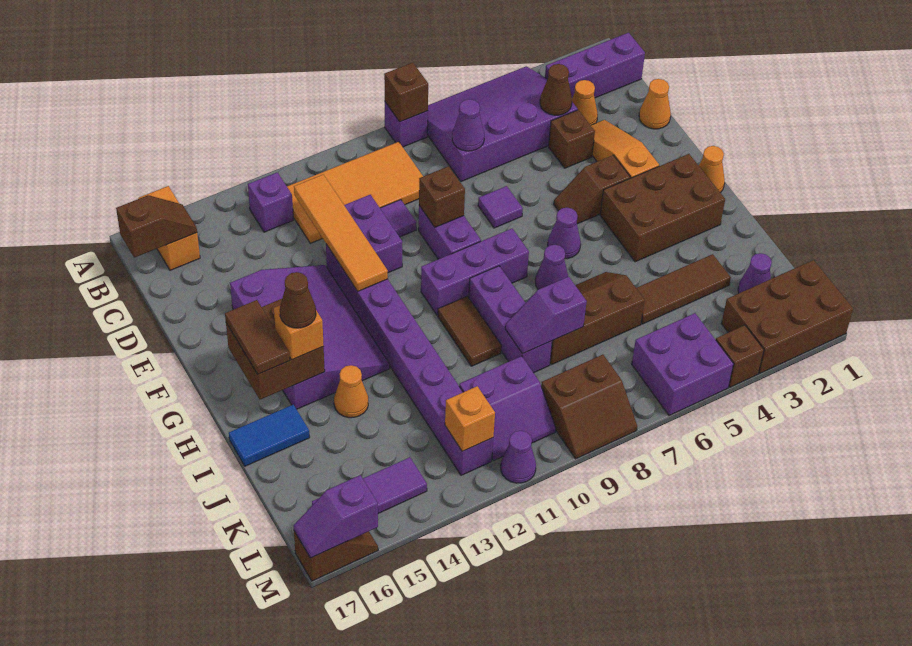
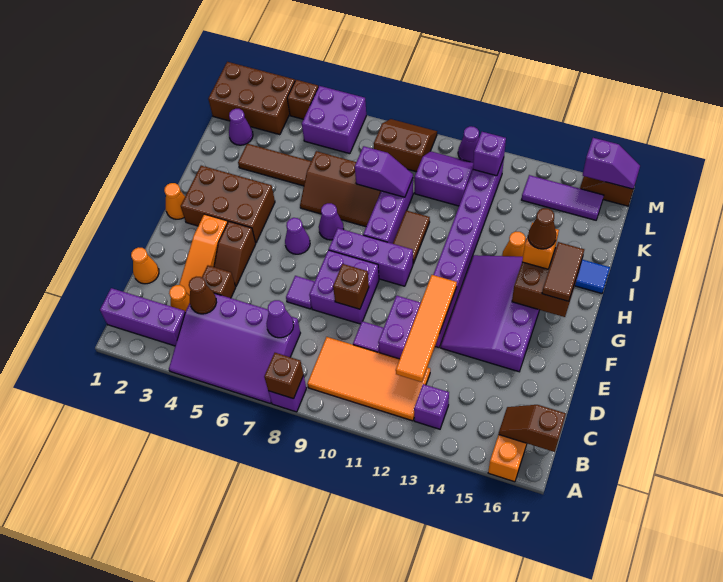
purple 1x2 brick [418,206,481,259] -> purple 2x2 brick [309,250,379,324]
brown 1x2 slope [554,155,630,224] -> brown 1x2 slope turned to [214,221,256,286]
orange 1x1 brick [445,386,495,451] -> purple 1x1 brick [473,132,506,176]

